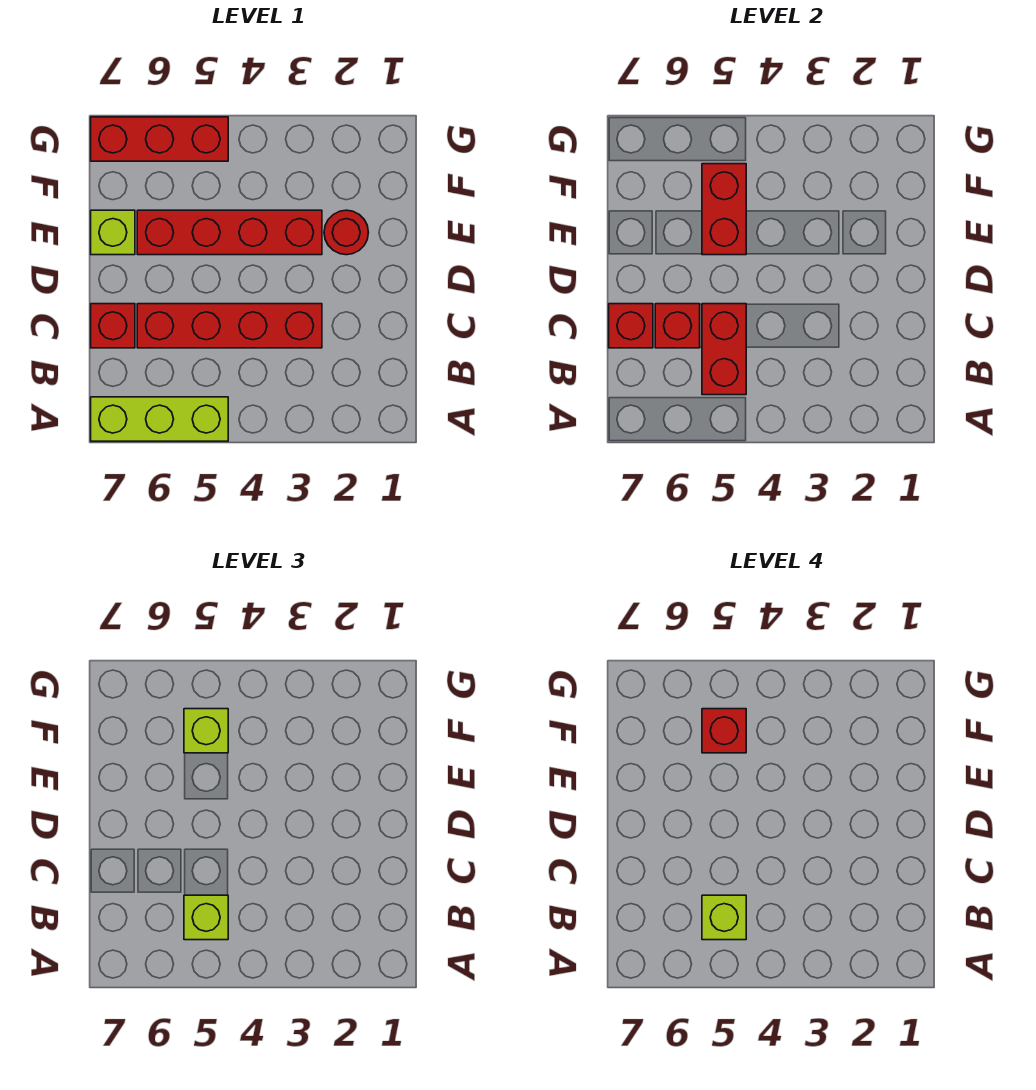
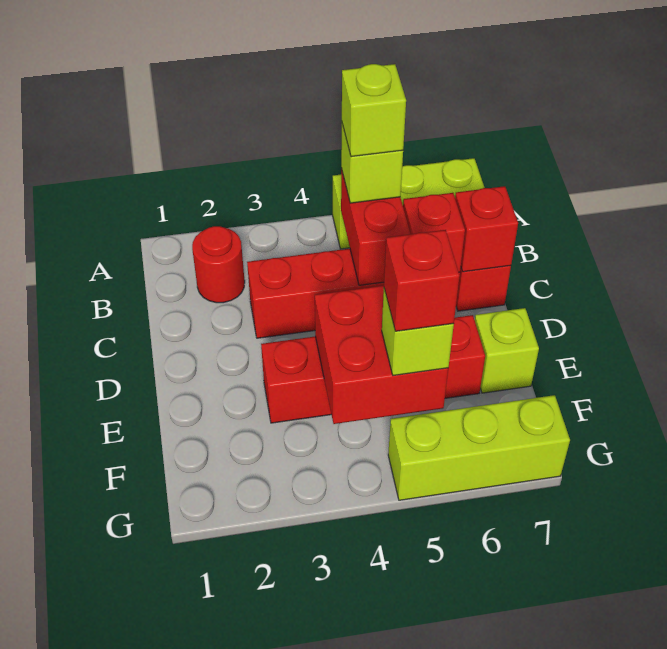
red 1x1 round brick [324,210,368,255] -> red 1x1 round brick moved to [192,226,245,303]
red 1x2 brick [702,164,746,255] -> red 2x2 brick [315,286,448,424]
red 1x3 brick [91,117,228,161] -> lime 1x3 brick [388,395,570,500]

